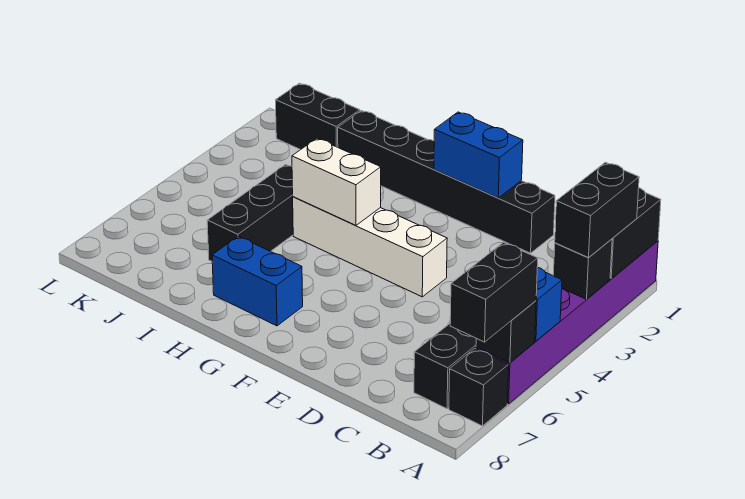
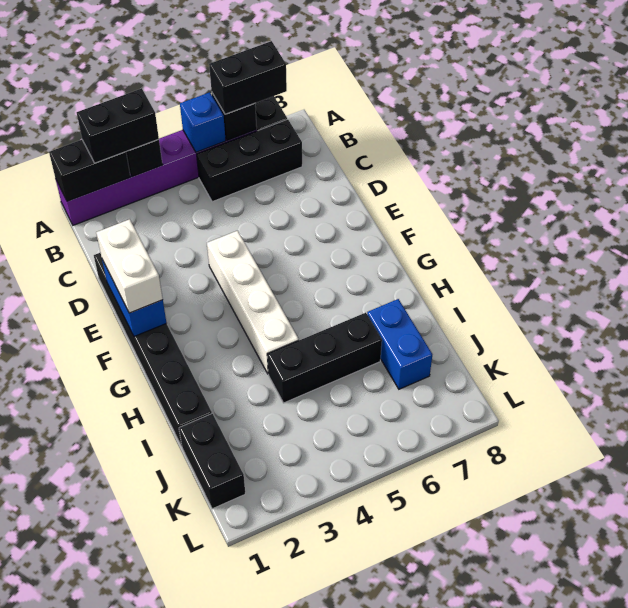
white 1x2 brick [292,138,381,226] -> white 1x2 brick moved to [96,219,163,313]
blue 1x2 brick [212,236,303,326] -> blue 1x2 brick moved to [367,299,432,389]

